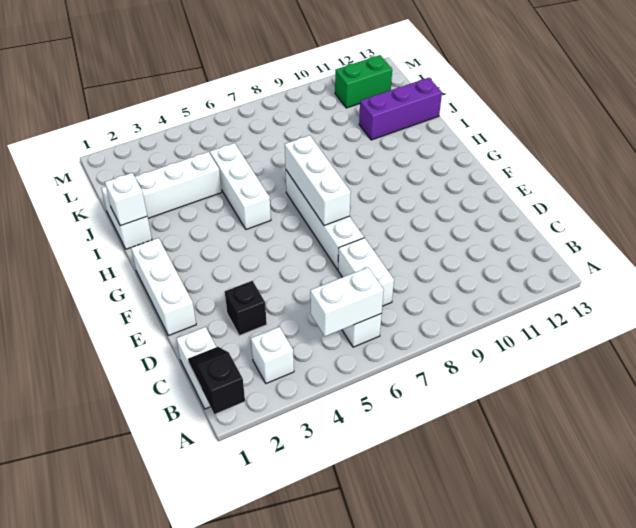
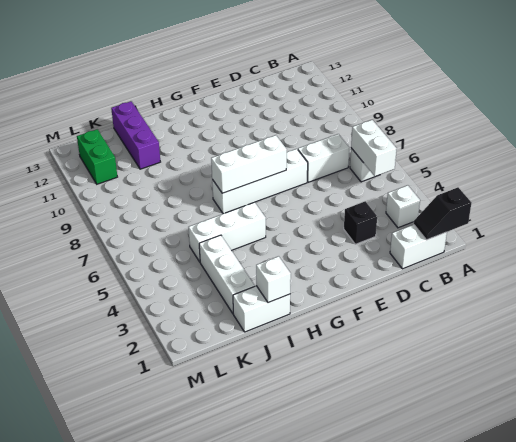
white 1x3 brick [131,238,196,336] -> none

